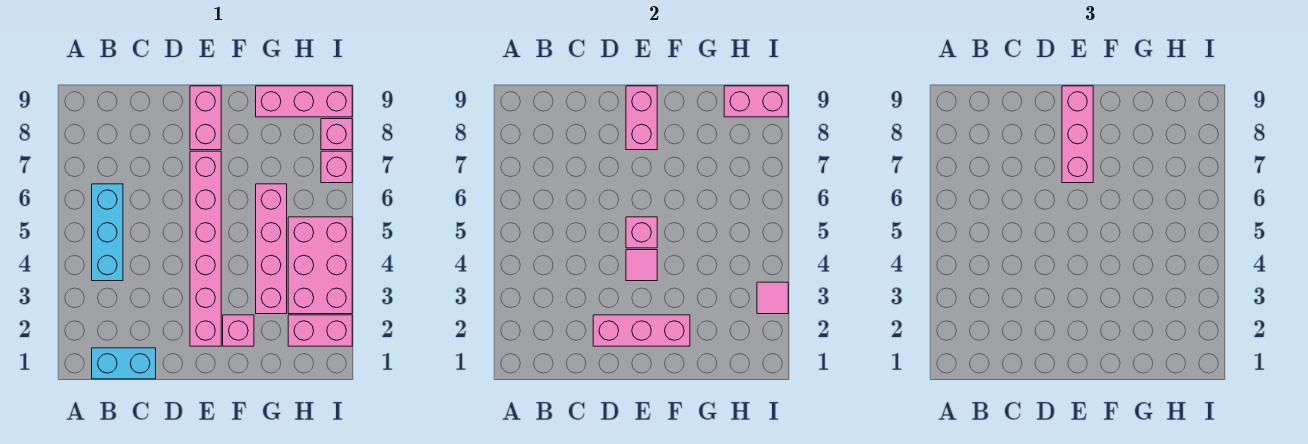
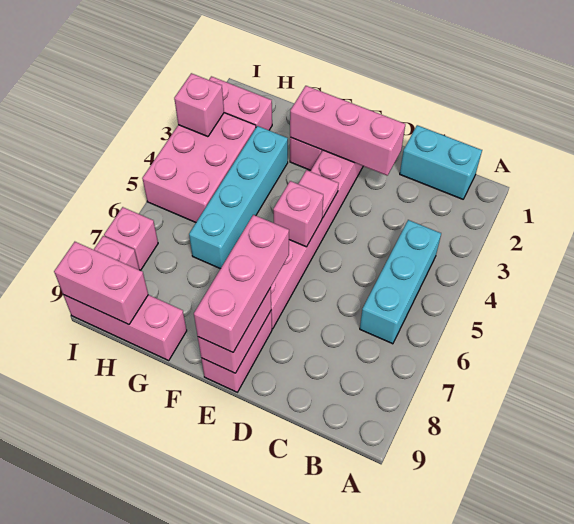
pink 1x4 brick [256,184,287,314] -> cyan 1x4 brick [189,126,288,269]
pink 1x1 tile [757,282,788,314] -> pink 1x1 brick [174,73,224,137]

